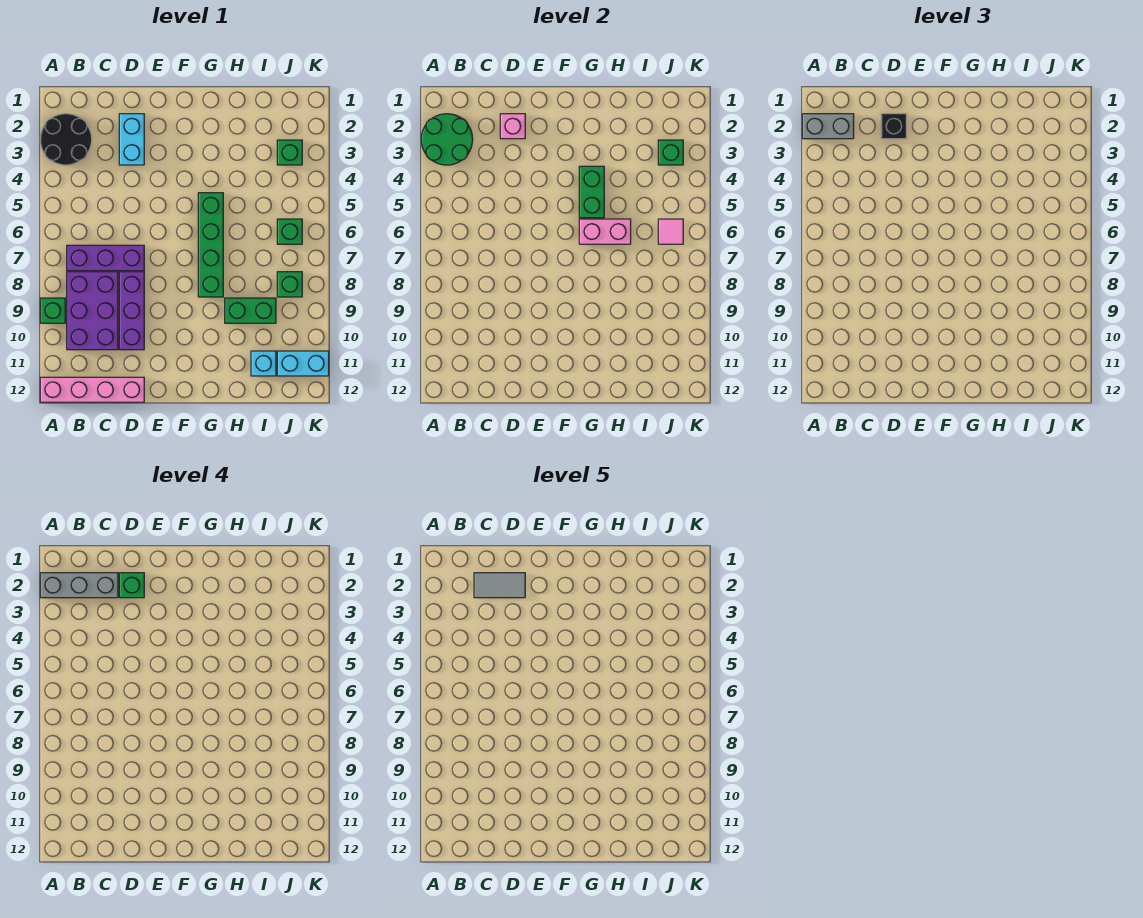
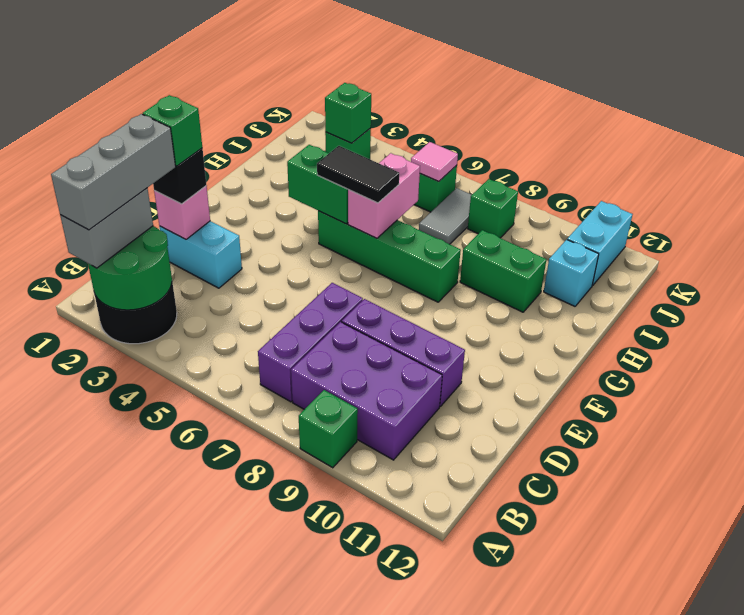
pink 1x4 brick [40,377,144,402] -> none
grey 1x2 tile [474,573,525,598] -> grey 1x2 tile moved to [419,188,471,244]
none -> black 1x2 tile [317,146,399,203]
green 1x2 brick [225,298,276,323] -> green 1x2 brick turned to [460,230,547,312]

